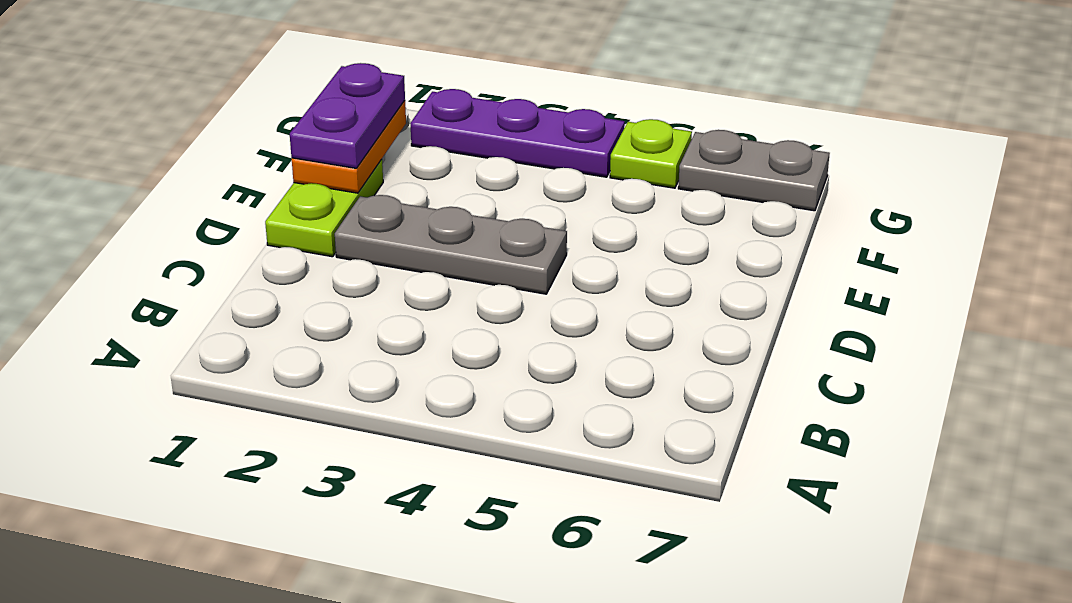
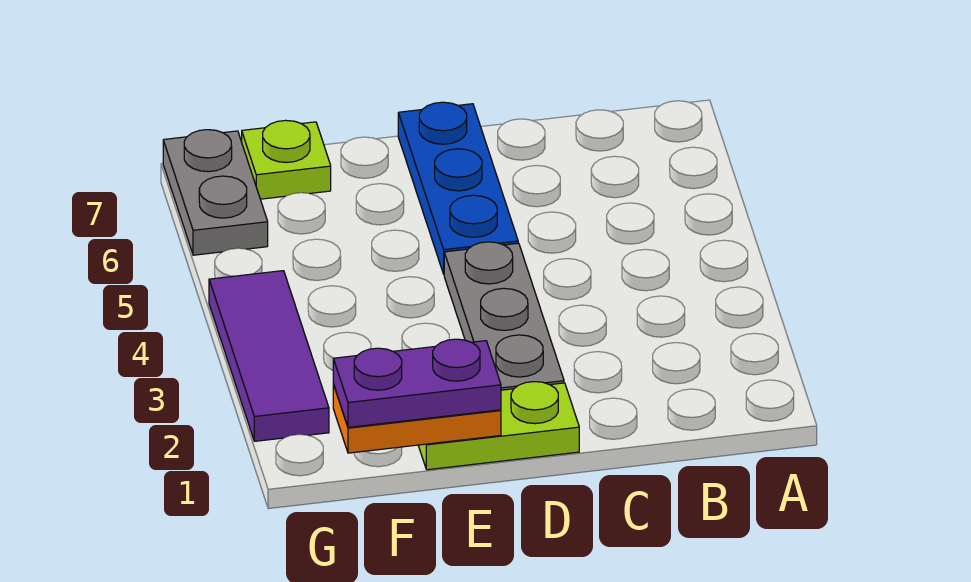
none -> blue 1x3 plate [398,102,518,274]
purple 1x3 plate [410,89,625,177] -> purple 1x3 tile [209,271,329,441]
lime 1x1 plate [610,119,692,188] -> lime 1x1 plate moved to [242,120,331,199]

